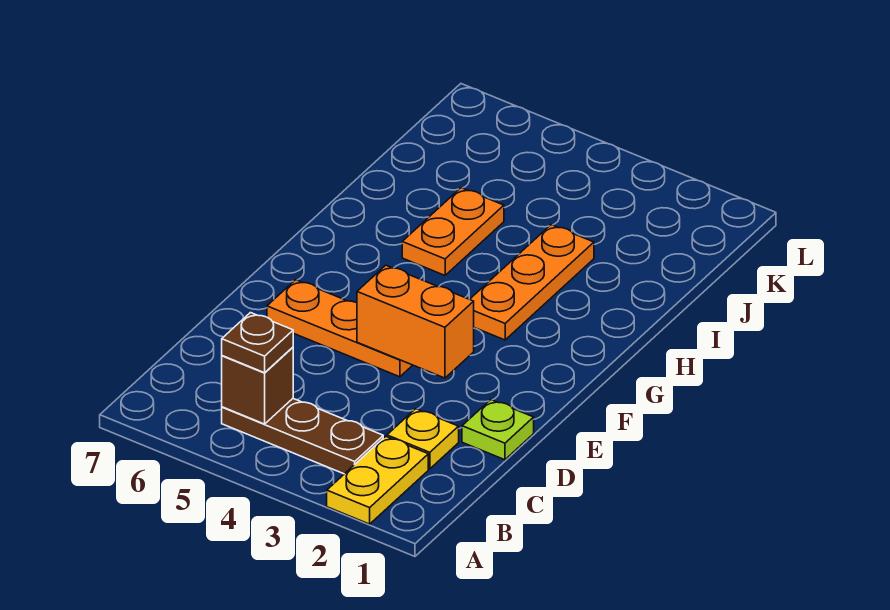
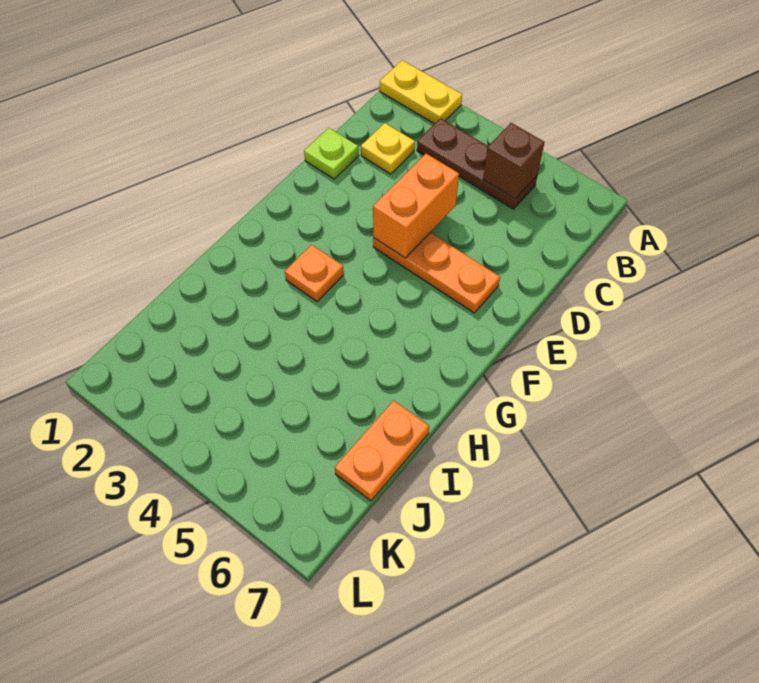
yellow 1x2 plate [327,436,428,524] -> yellow 1x2 plate turned to [380,60,462,124]
brown 1x1 plate [222,313,293,373] -> none
orange 1x2 brick [357,265,474,378] -> orange 1x2 brick turned to [373,154,459,258]
orange 1x3 plate [470,225,594,340] -> orange 1x1 plate [285,245,344,302]
orange 1x2 plate [402,188,504,275] -> orange 1x2 plate moved to [335,400,429,501]

